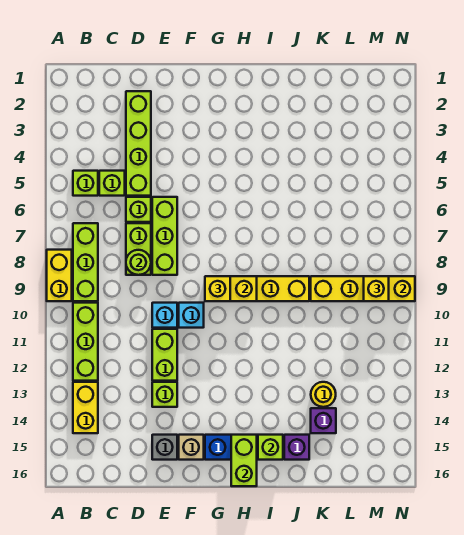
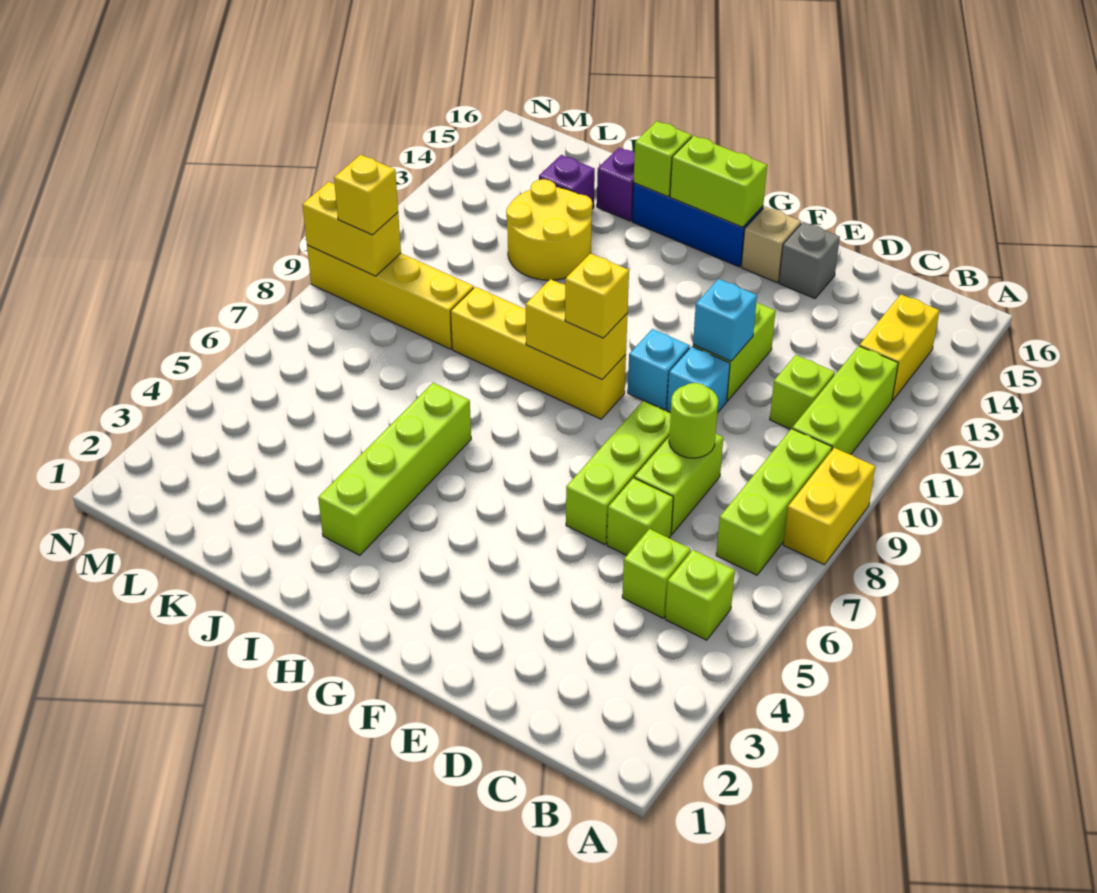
lime 1x4 brick [126,91,151,196] -> lime 1x4 brick moved to [318,383,471,555]
none -> cyan 1x1 brick [693,279,757,361]
lime 1x1 brick [152,382,177,407] -> lime 1x1 brick moved to [770,355,835,429]
lime 1x2 brick [231,435,257,486] -> lime 1x2 brick turned to [670,136,767,227]
yellow 1x1 round brick [311,382,336,407] -> yellow 2x2 round brick [506,179,593,280]

